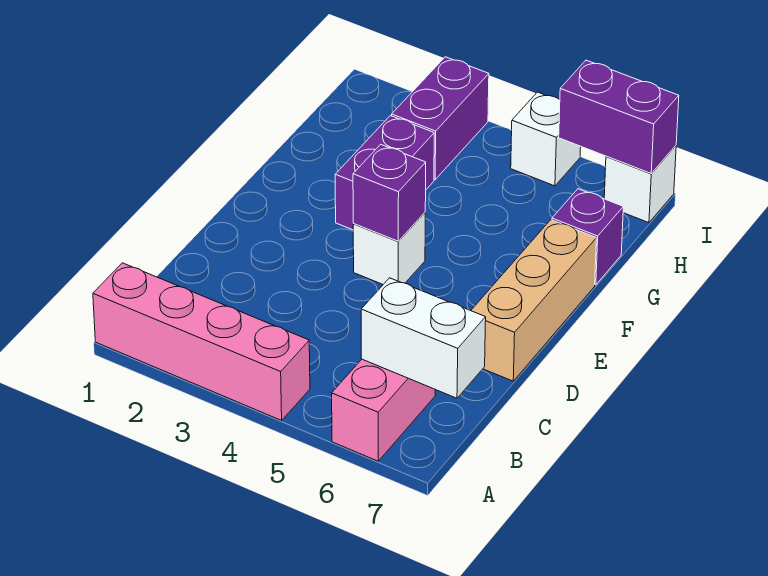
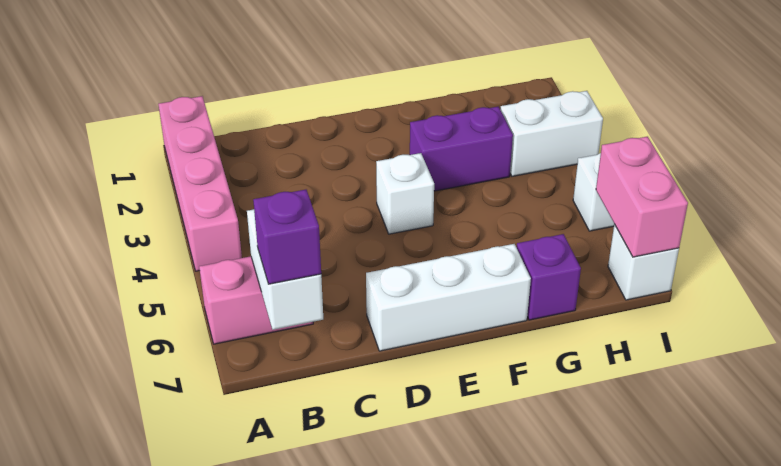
tan 1x3 brick [471,220,596,381] -> white 1x3 brick [366,244,531,351]
purple 1x1 brick [353,144,426,241] -> purple 1x1 brick moved to [253,190,321,284]
purple 1x2 brick [392,57,489,179] -> white 1x2 brick [500,91,603,176]
purple 1x2 brick [559,60,679,173] -> pink 1x2 brick [596,137,688,257]

